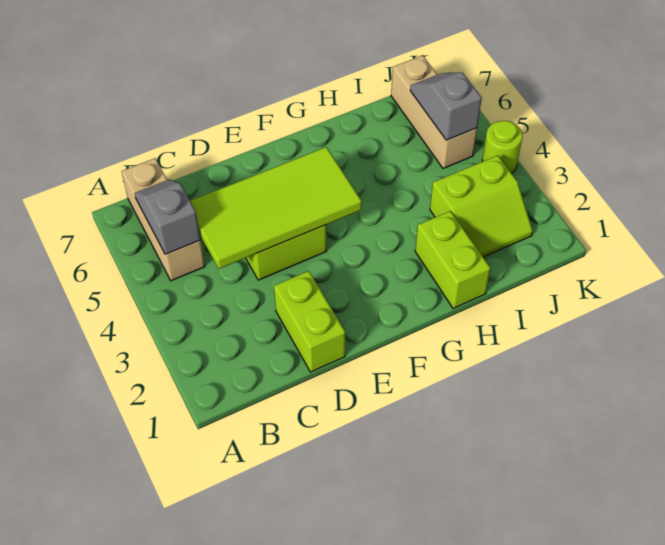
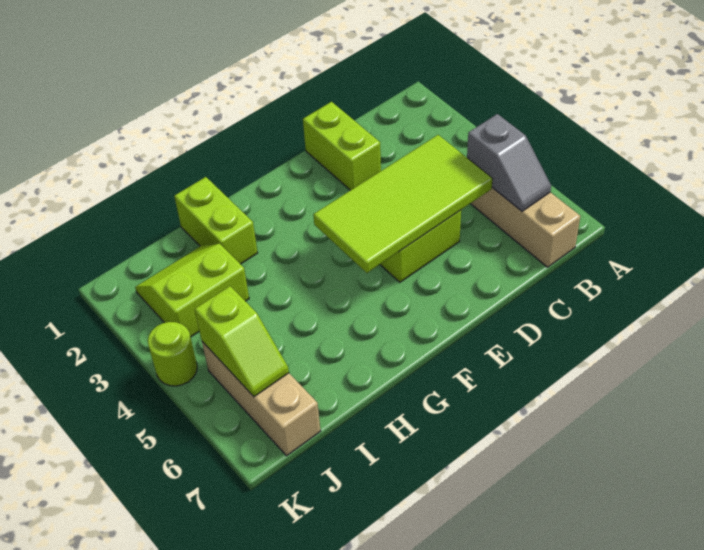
grey 1x2 slope [410,72,482,140] -> lime 1x2 slope [195,286,289,397]

